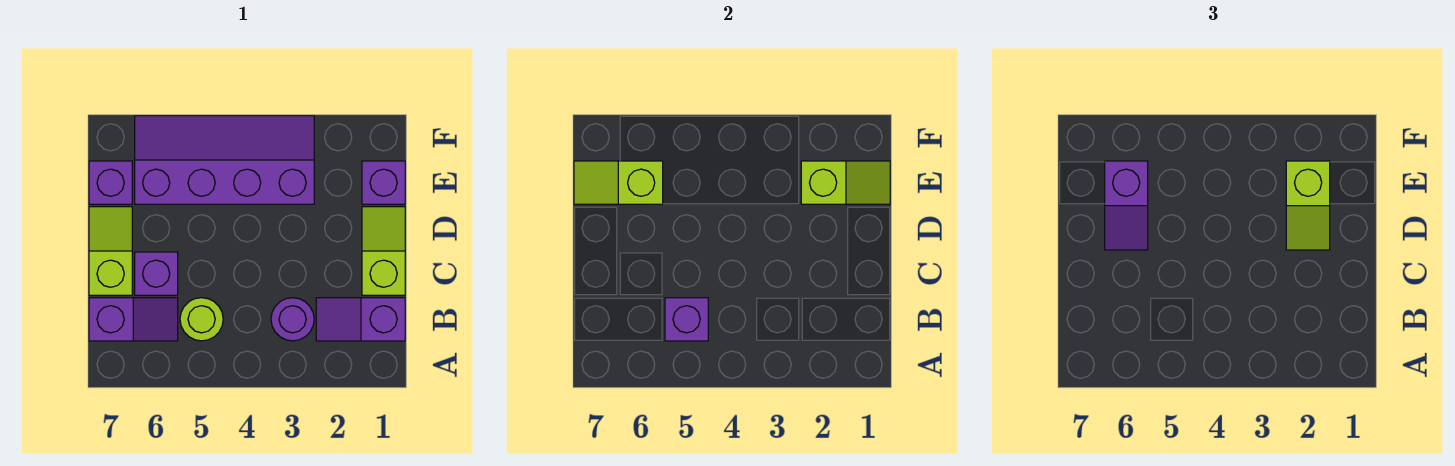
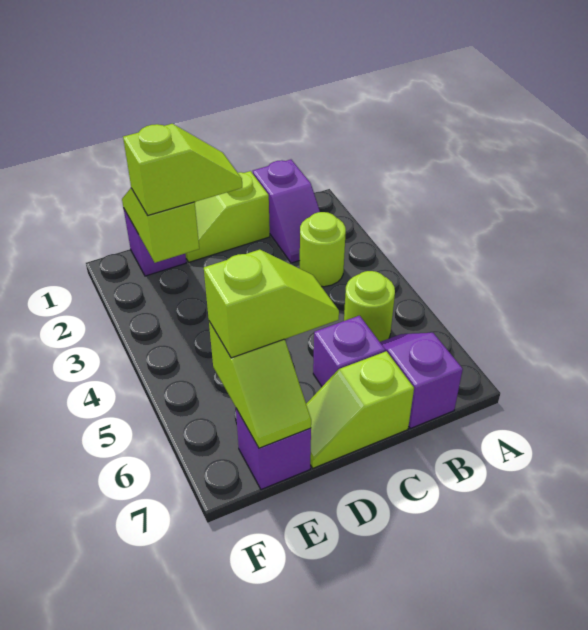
purple 1x1 round brick [271,298,314,341] -> lime 1x1 round brick [300,212,346,287]
purple 1x1 brick [665,298,708,341] -> none
purple 1x2 slope [1105,161,1148,250] -> lime 1x2 slope [204,250,339,358]
purple 2x4 slope [135,116,314,204] -> none

